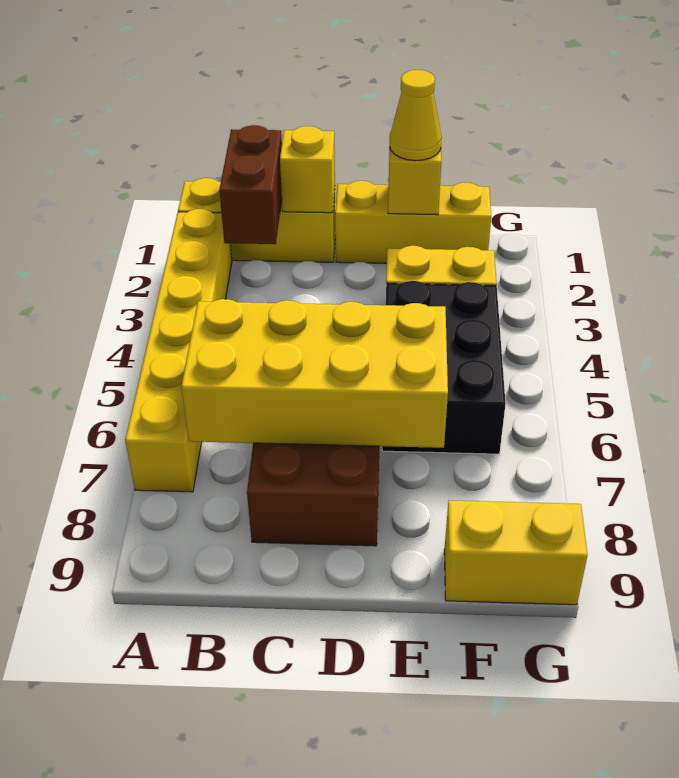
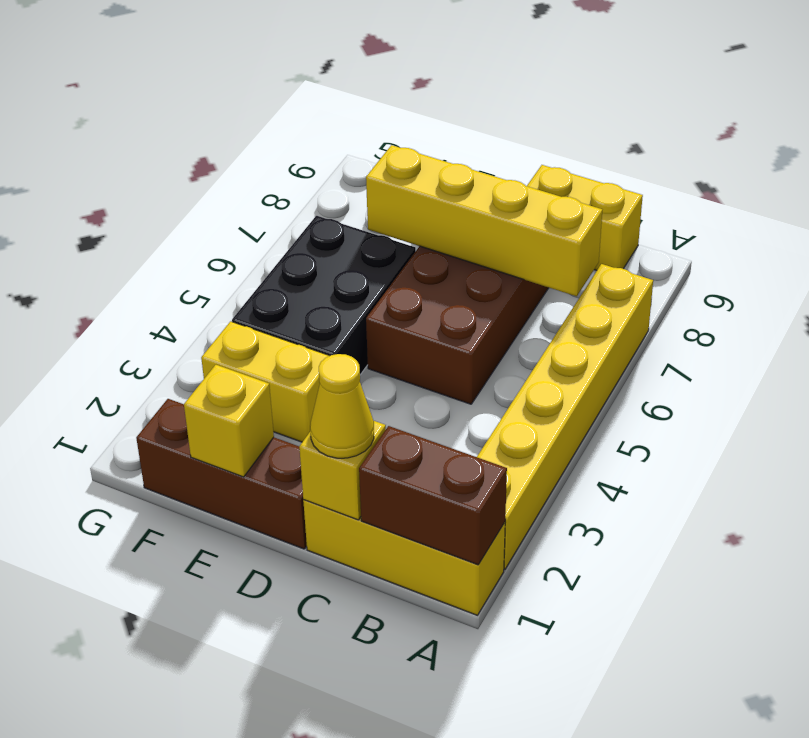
brown 1x2 brick [219,125,282,244] -> brown 1x2 brick turned to [359,426,507,565]
yellow 2x4 brick [181,299,448,448] -> yellow 1x4 brick [366,145,602,296]
yellow 1x3 brick [335,181,491,263] -> brown 1x3 brick [136,399,307,549]
yellow 1x1 cone [390,70,442,161] -> yellow 1x1 cone moved to [310,354,374,458]
yellow 1x2 brick [444,500,587,605] -> yellow 1x2 brick moved to [527,165,643,270]

